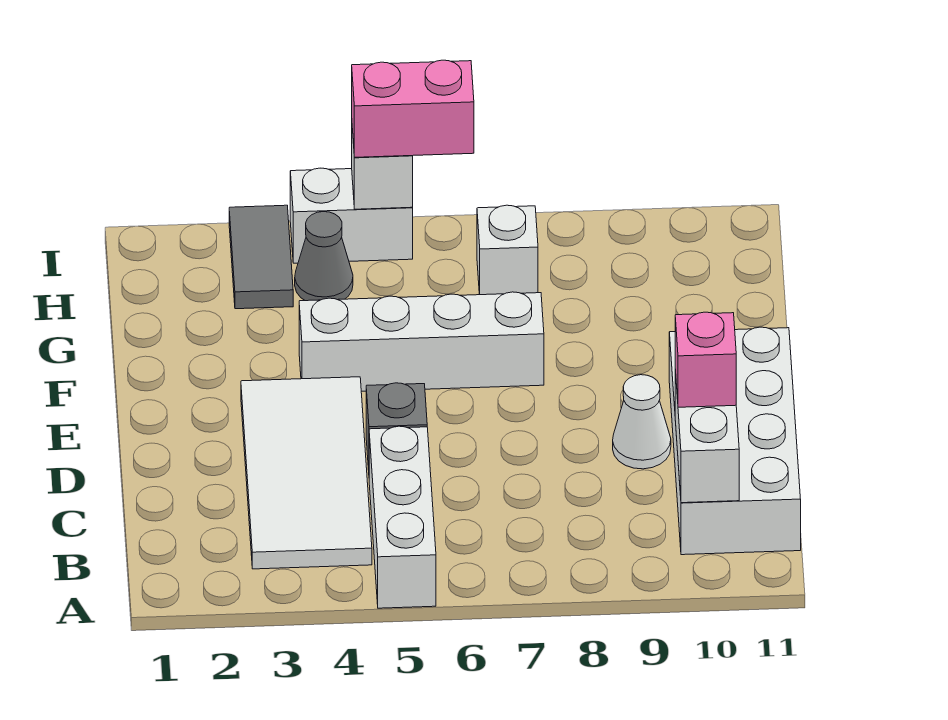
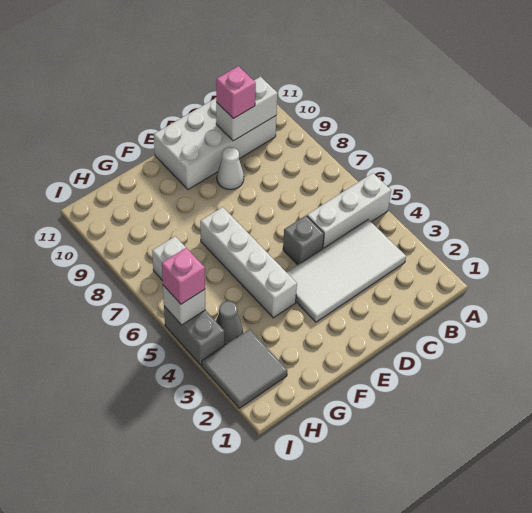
grey 1x2 tile [229,205,293,309] -> grey 2x2 tile [202,329,287,408]
white 1x2 brick [290,168,413,263] -> grey 1x2 brick [164,306,224,366]
pink 1x2 brick [352,60,474,157] -> pink 1x1 brick [162,248,205,304]

